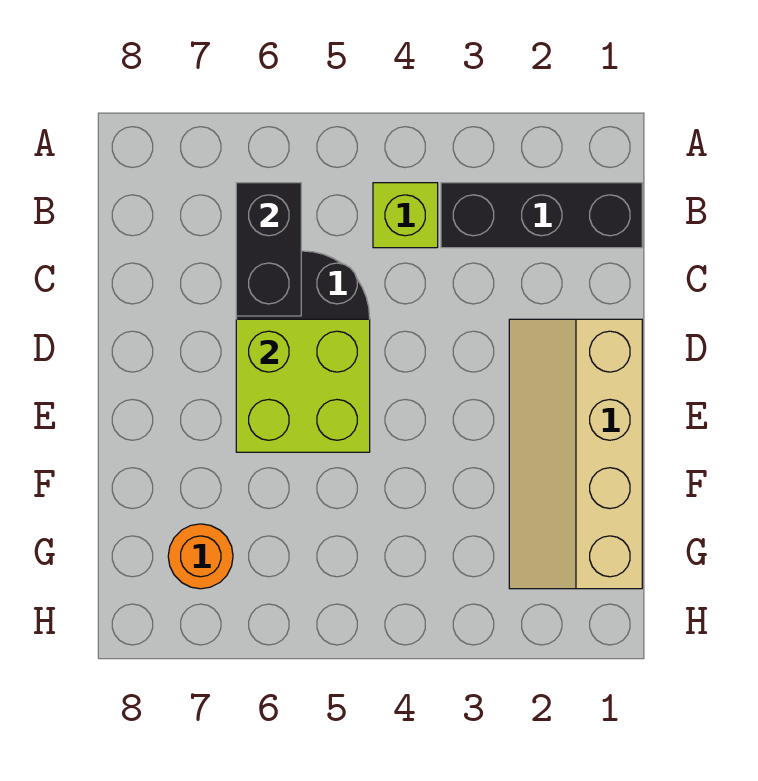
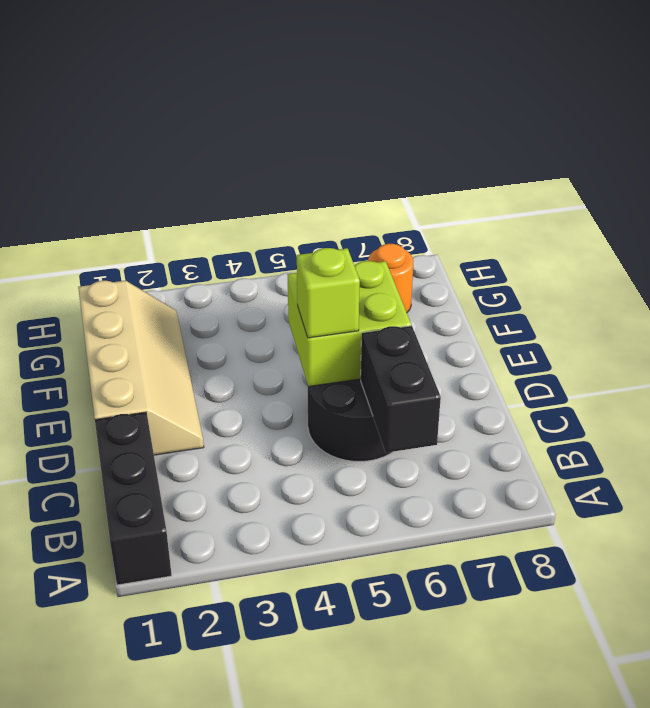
black 1x3 brick [441,183,642,248] -> black 1x3 brick turned to [95,412,172,585]
lime 1x1 brick [373,183,438,248] -> lime 1x1 brick moved to [297,248,360,338]

